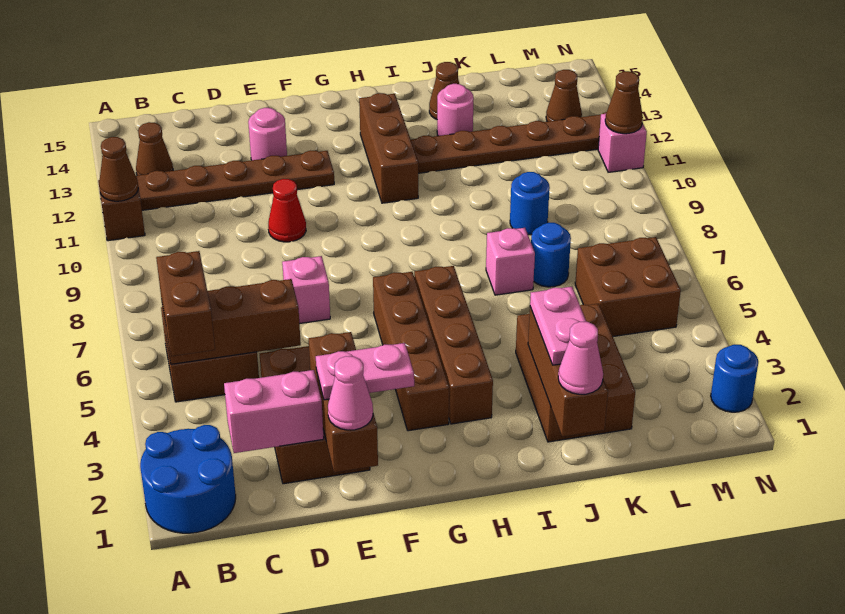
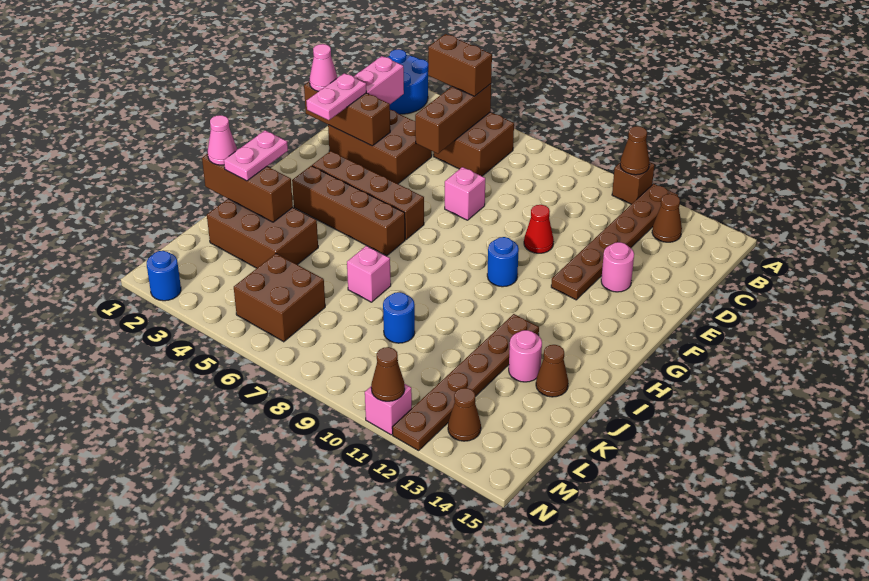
brown 1x3 brick [359,93,418,203] -> none
pink 1x2 plate [530,287,586,365] -> pink 1x2 plate turned to [224,130,288,181]
blue 1x1 round brick [531,223,571,287] -> blue 1x1 round brick moved to [487,237,519,287]

